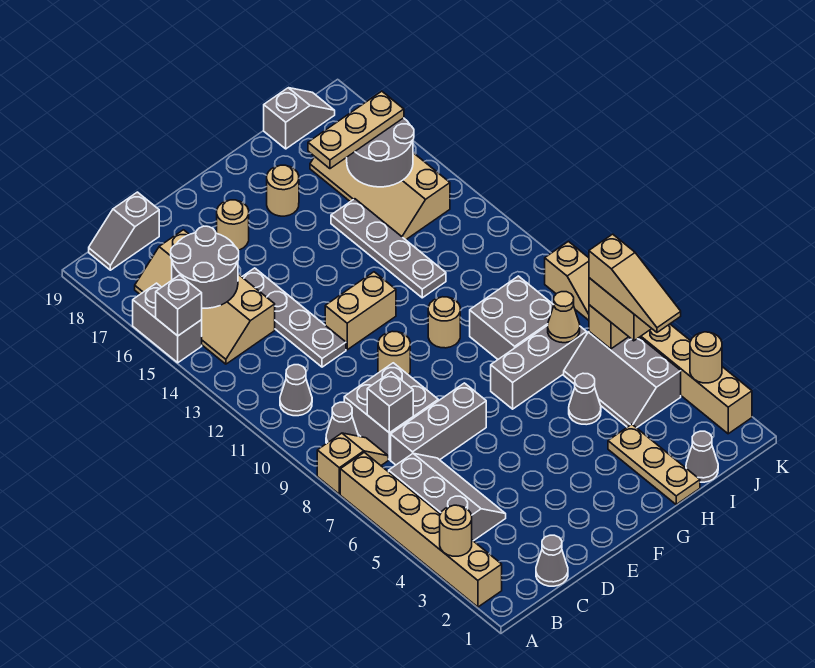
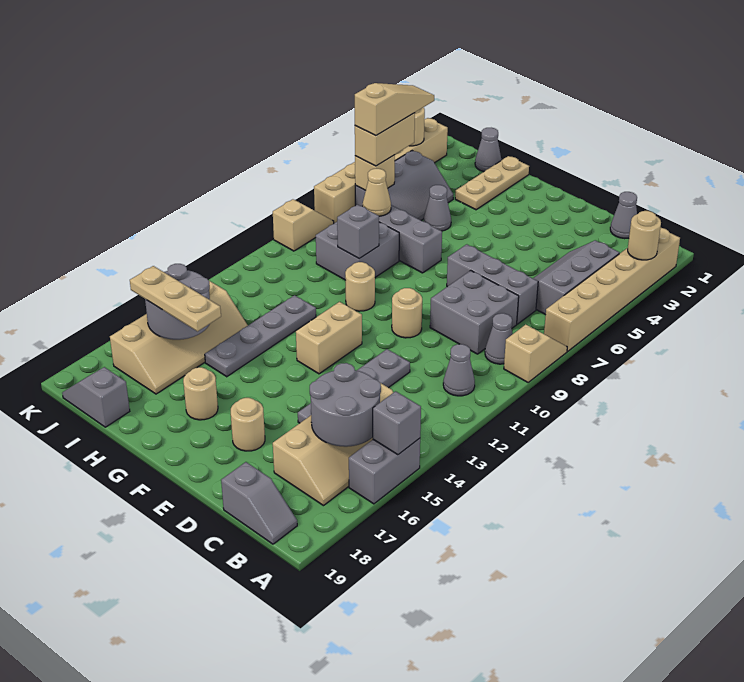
tan 1x2 slope [317,433,388,494] -> tan 1x2 slope turned to [504,325,567,383]
grey 1x1 brick [367,372,413,433] -> grey 1x1 brick moved to [337,205,379,259]
tan 1x2 brick [325,272,396,350] -> tan 1x2 brick turned to [296,302,362,374]

